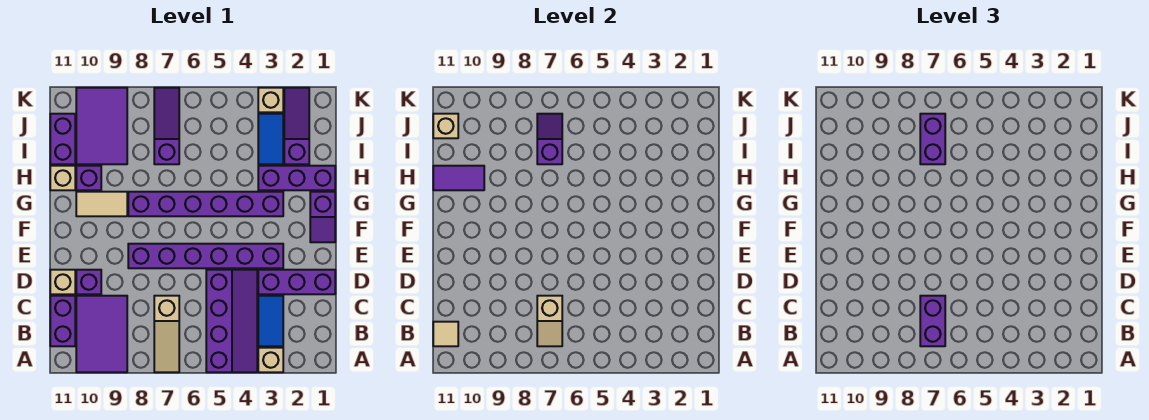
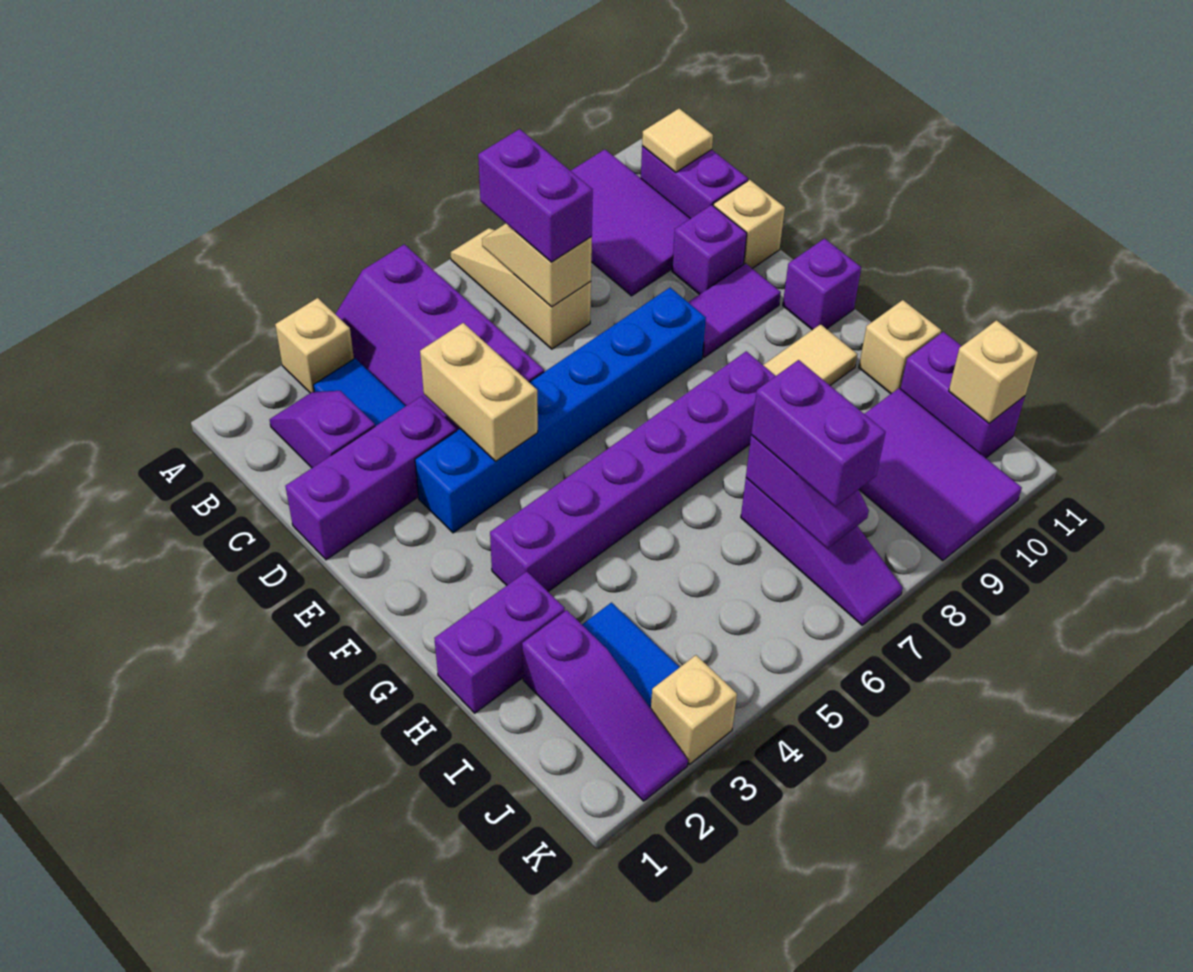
none -> tan 1x2 brick [420,323,538,461]
purple 1x6 brick [128,244,283,268] -> blue 1x6 brick [415,288,706,533]
purple 1x2 slope [310,192,335,242] -> purple 1x2 slope moved to [270,391,375,468]
purple 1x3 brick [258,166,335,190] -> purple 1x2 brick [434,571,565,713]
purple 1x1 brick [76,166,101,190] -> purple 1x1 brick moved to [783,239,861,330]
purple 1x2 tile [433,166,484,190] -> purple 1x2 tile moved to [688,263,781,358]

